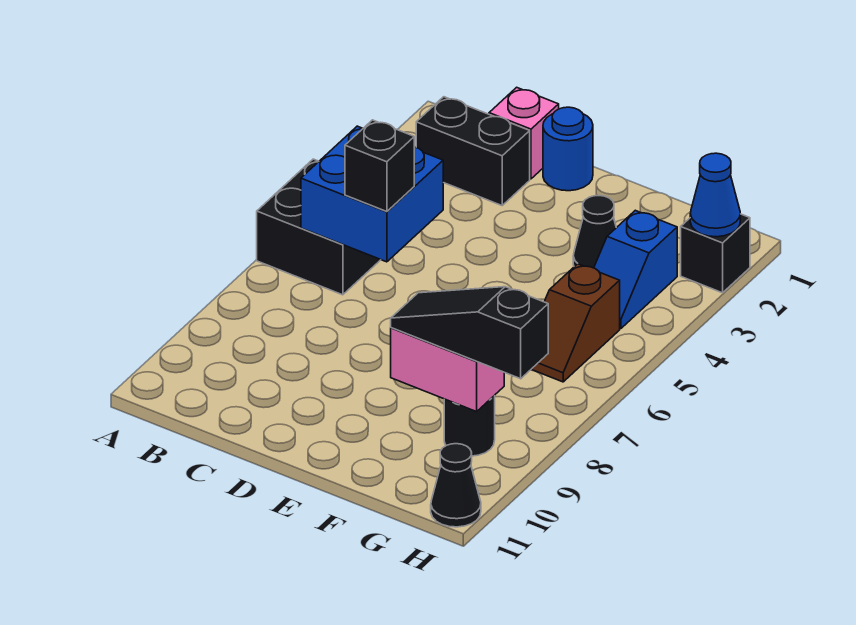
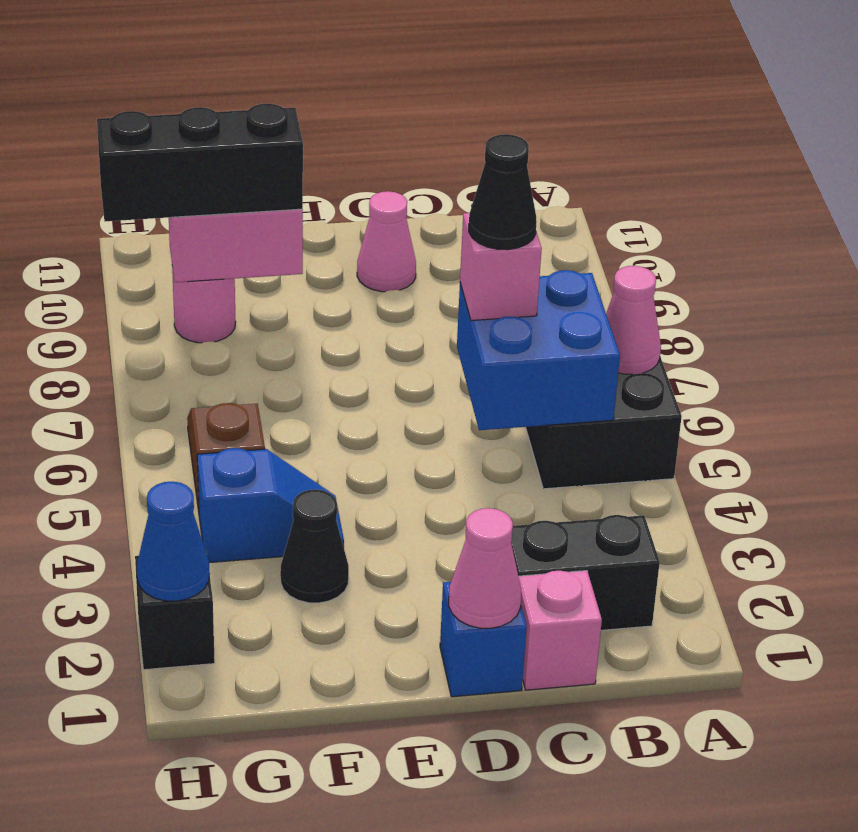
none -> pink 1x1 cone [606,266,661,375]
black 1x1 brick [345,120,414,212] -> pink 1x1 brick [460,213,542,321]
blue 1x1 round brick [543,107,593,191] -> blue 1x1 brick [440,582,527,697]
none -> pink 1x1 cone [449,508,521,628]
none -> pink 1x1 cone [357,191,416,292]
black 1x3 slope [391,287,548,379] -> black 1x3 brick [97,104,303,221]
blue 1x2 slope [594,210,677,329] -> blue 1x2 slope turned to [197,448,344,563]
black 1x1 round brick [444,395,495,456] -> pink 1x1 round brick [172,267,236,343]
black 1x1 cone [431,444,481,527] -> black 1x1 cone moved to [469,134,537,250]

